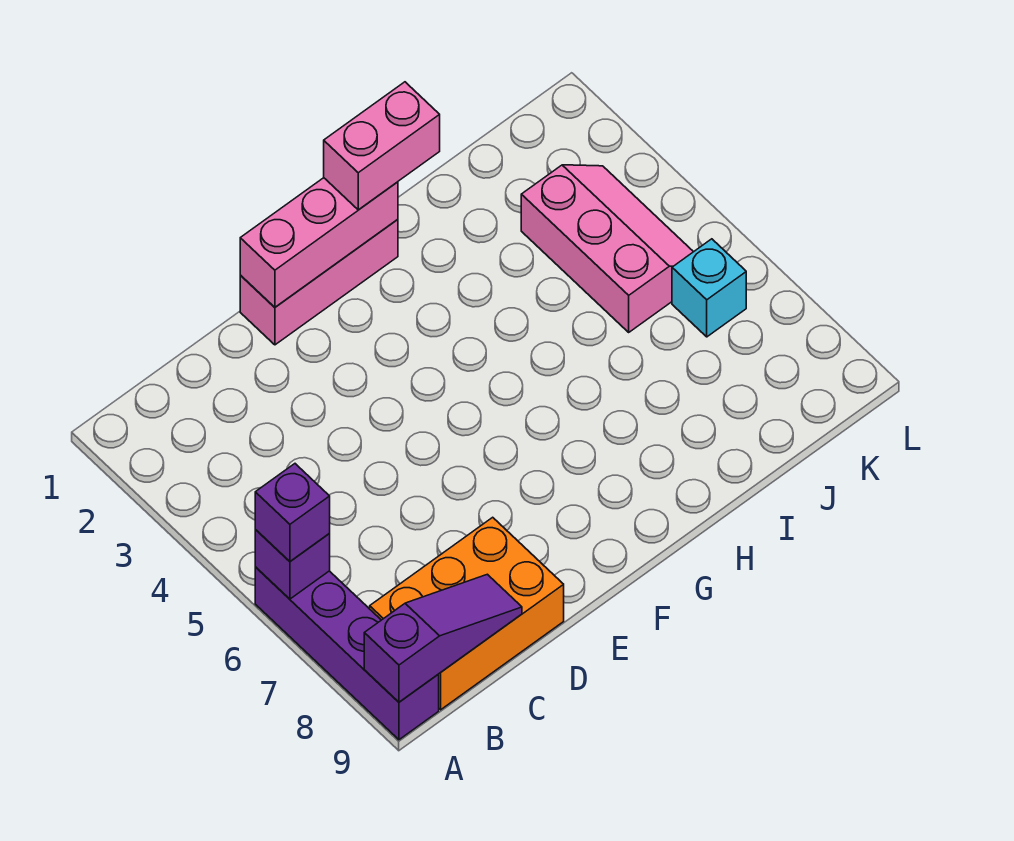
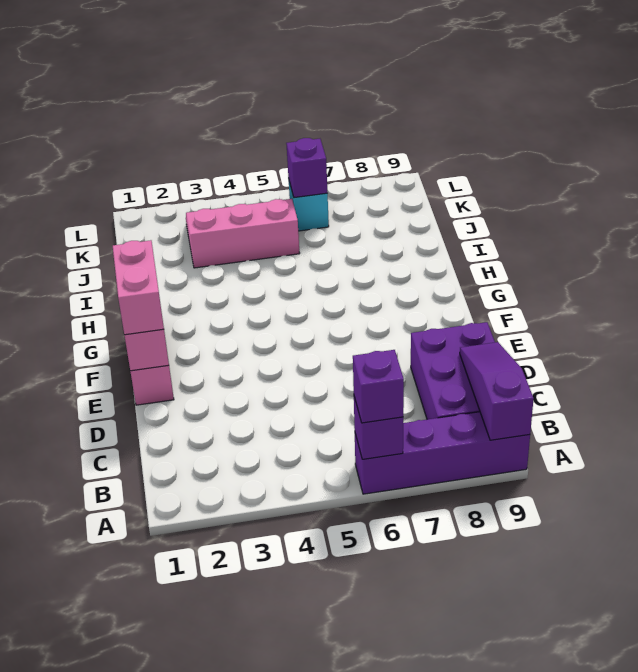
orange 2x3 brick [370,517,564,710] -> purple 2x3 brick [411,322,495,419]
pink 1x2 brick [324,82,440,210] -> pink 1x2 brick moved to [113,240,164,335]
none -> purple 1x1 brick [286,138,328,198]

